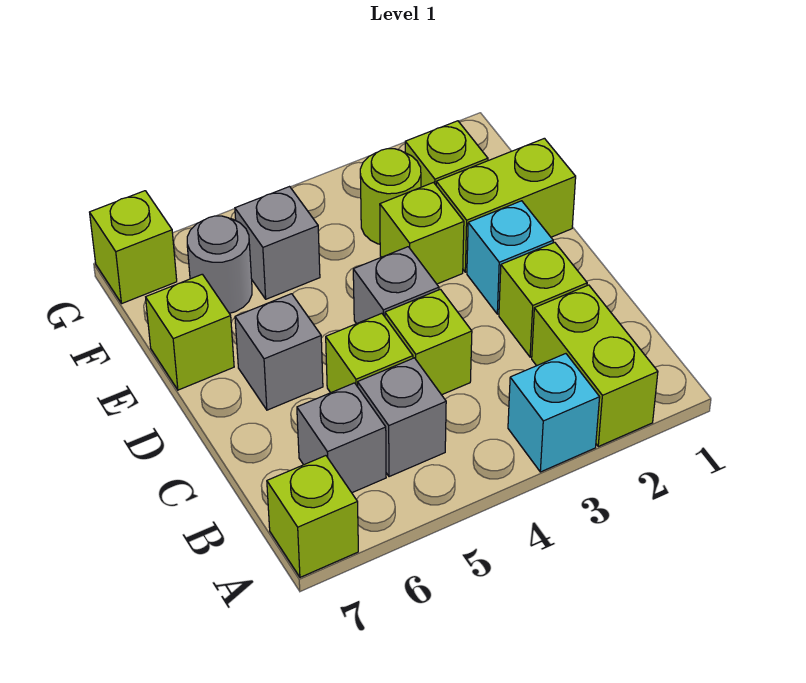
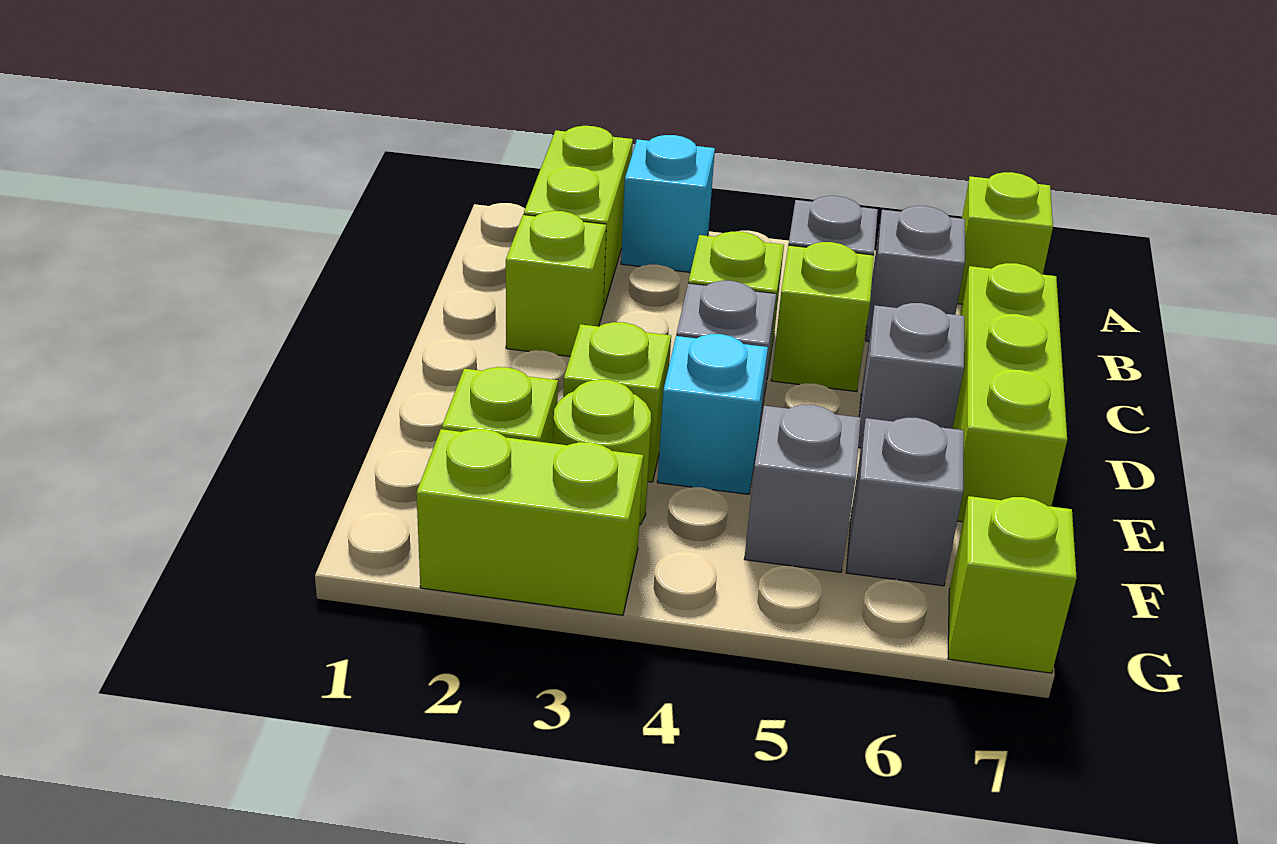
cyan 1x1 brick [467,201,553,314] -> cyan 1x1 brick moved to [657,334,768,494]
lime 1x2 brick [436,138,576,272] -> lime 1x2 brick moved to [416,429,643,615]
lime 1x1 brick [146,274,234,390] -> lime 1x3 brick [953,263,1067,522]
grey 1x1 round brick [187,216,252,313] -> grey 1x1 brick [846,418,964,586]

